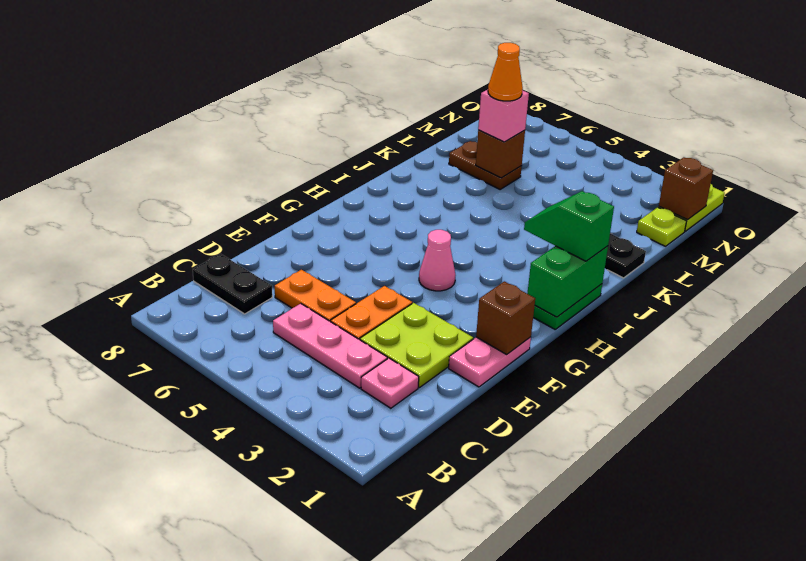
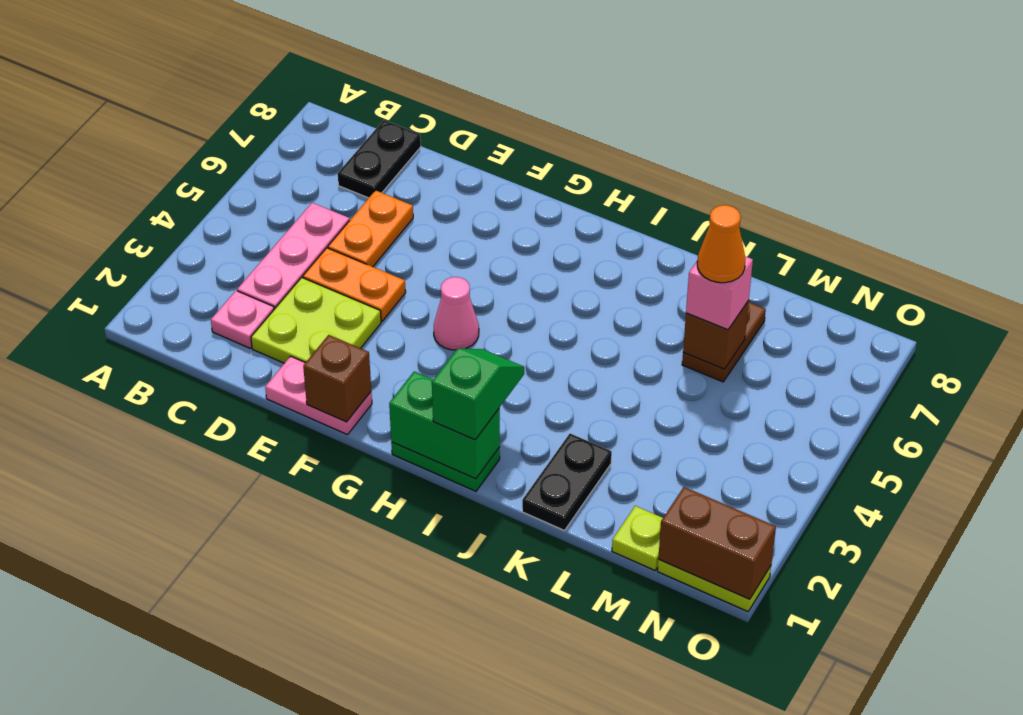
brown 1x1 brick [659,157,713,220] -> brown 1x2 brick [658,487,776,599]

